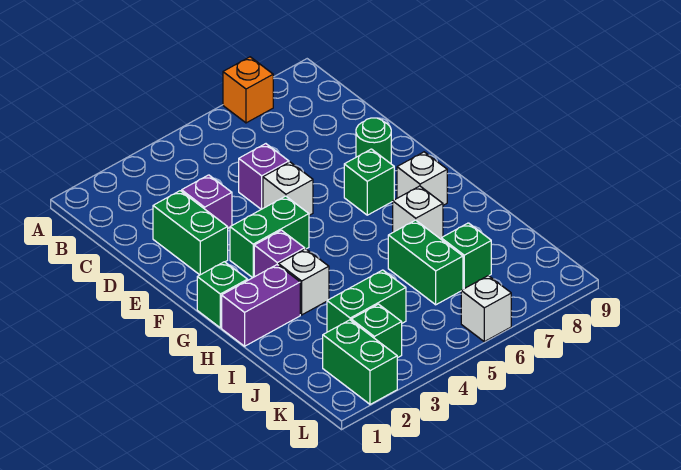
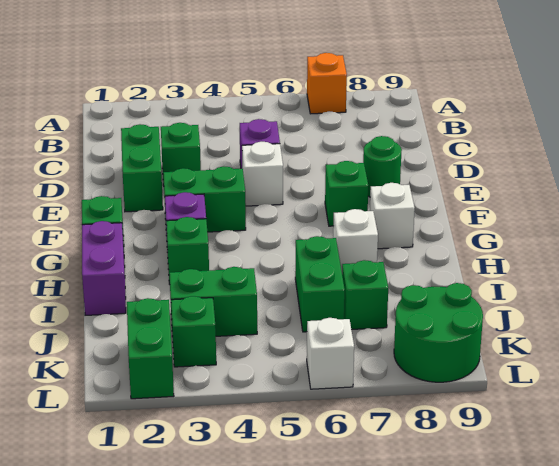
purple 1x1 brick [182,175,232,228] -> green 1x1 brick [161,123,201,185]
purple 1x2 brick [222,265,300,346] -> purple 1x2 brick turned to [82,221,126,315]
white 1x1 brick [279,249,329,315] -> green 1x1 brick [166,217,209,284]
none -> green 2x2 round brick [394,283,483,382]

